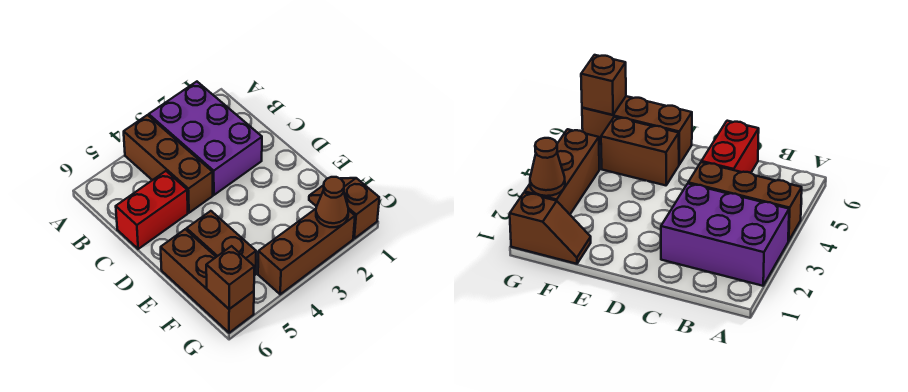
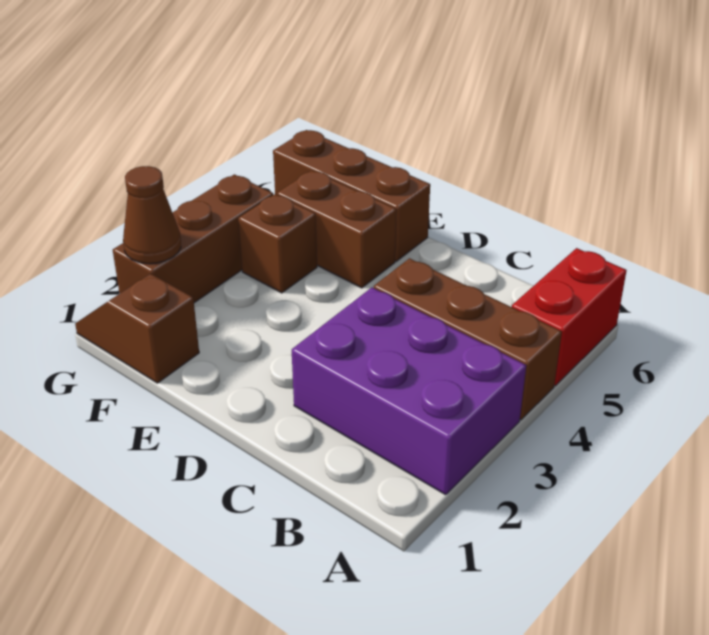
red 1x2 brick [116,171,188,249] -> red 1x2 brick moved to [512,248,627,386]
brown 1x2 slope [309,178,379,238] -> brown 1x2 slope turned to [75,274,199,383]
brown 1x1 brick [206,246,254,309] -> brown 1x1 brick moved to [238,194,317,293]

